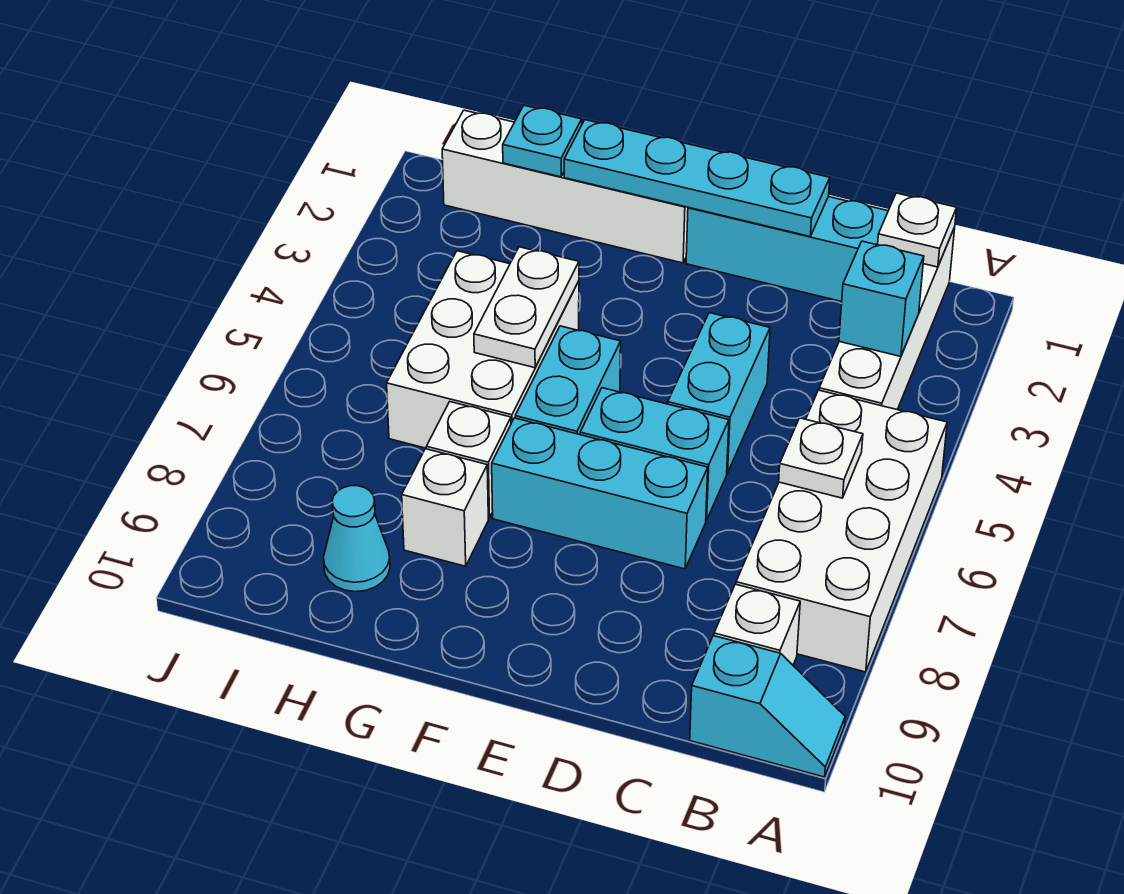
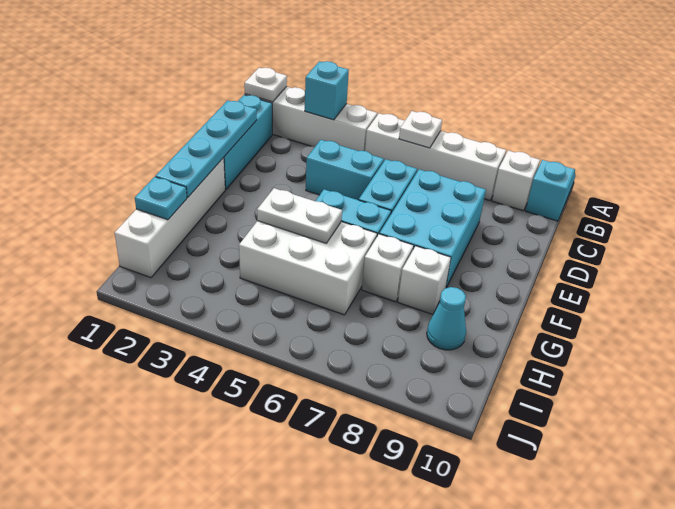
white 2x4 brick [736,390,947,672] -> white 1x4 brick [365,113,506,200]
cyan 1x3 brick [492,418,708,569] -> cyan 2x3 brick [380,169,486,288]

